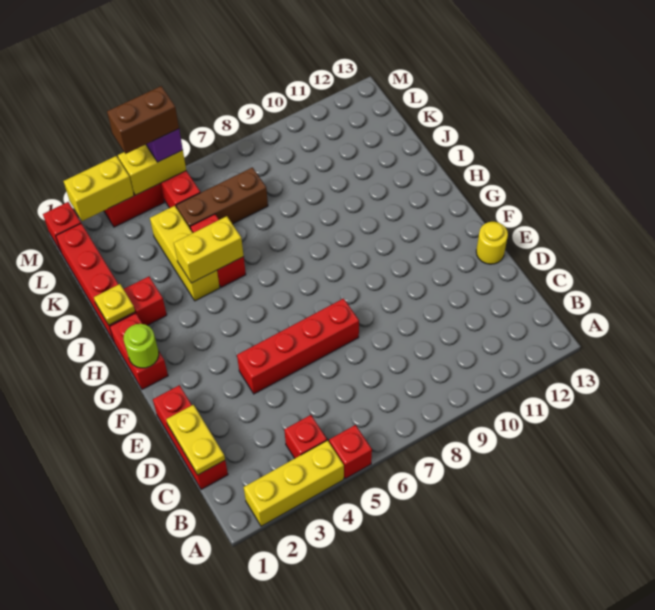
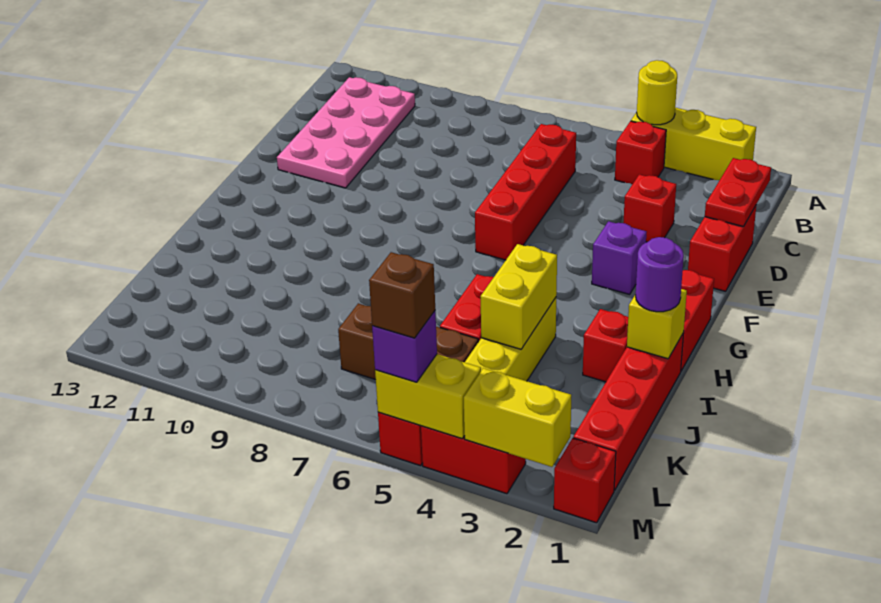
red 1x1 brick [329,425,372,479] -> red 1x1 brick moved to [623,174,676,242]
none -> pink 2x4 plate [277,77,415,188]
red 1x3 brick [153,385,228,490] -> red 1x2 brick [688,206,756,291]
yellow 1x2 plate [166,405,225,475] -> red 1x2 plate [705,158,771,227]
red 1x4 brick [237,298,359,394] -> red 1x4 brick turned to [475,124,576,260]
yellow 1x1 round brick [476,222,508,264] -> yellow 1x1 round brick moved to [637,60,677,125]
none -> purple 1x1 brick [592,221,646,294]
lime 1x1 round brick [124,324,159,368] -> none
yellow 1x1 plate [94,284,135,325] -> yellow 1x1 brick [627,289,687,359]
none -> purple 1x1 round brick [636,237,684,312]
yellow 1x2 brick [174,216,244,283] -> yellow 1x2 brick turned to [481,244,557,349]
brown 1x2 brick [107,86,179,154] -> brown 1x1 brick [369,252,435,338]

